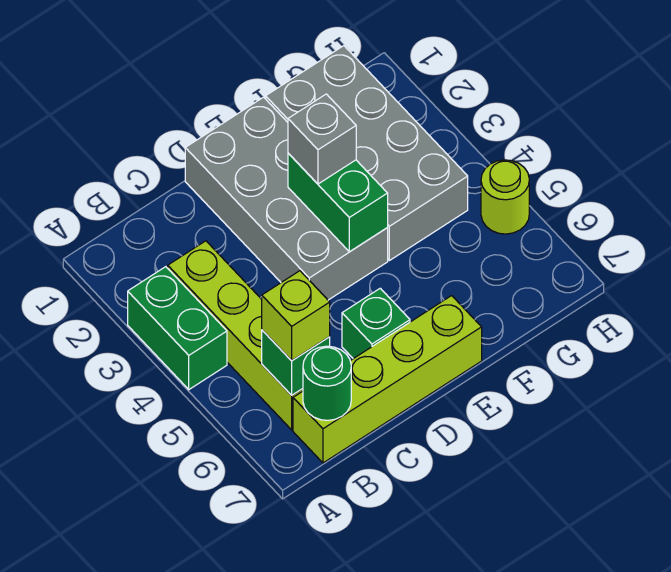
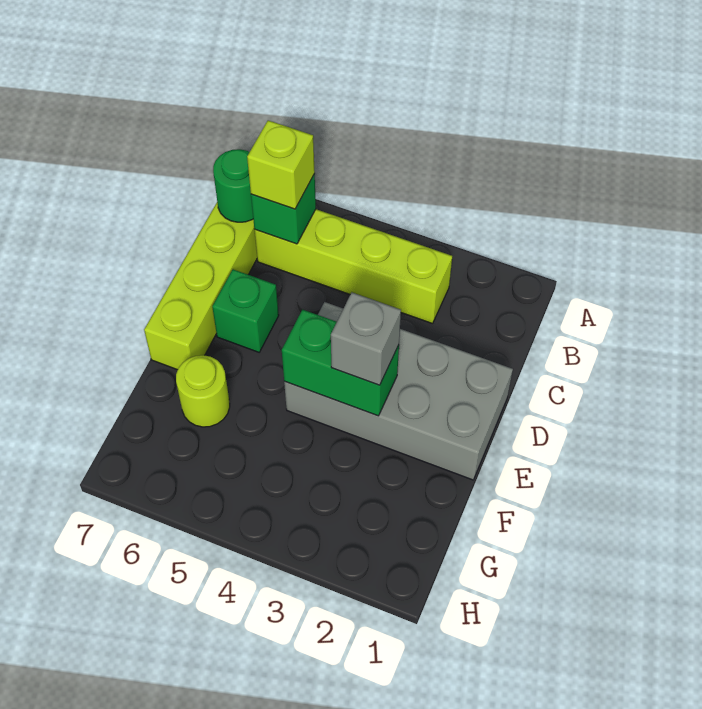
green 1x2 brick [128,267,227,390] -> none
grey 2x4 brick [266,46,468,261] -> none
lime 1x1 round brick [481,160,529,234] -> lime 1x1 round brick moved to [176,355,230,427]

